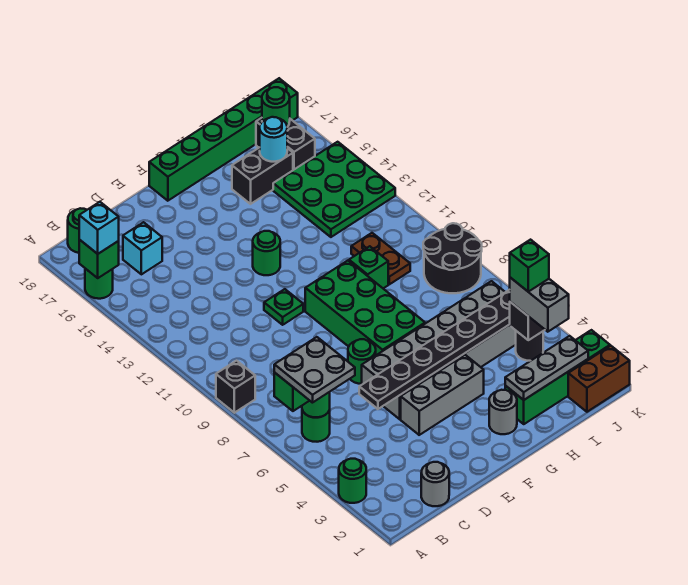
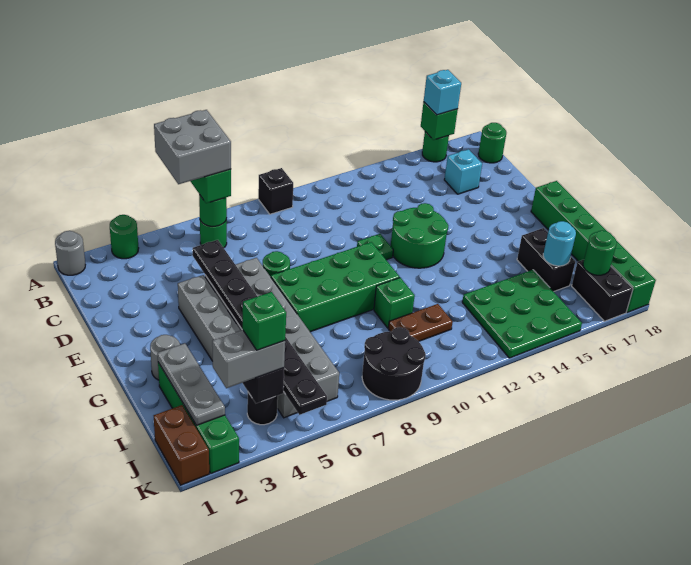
grey 2x2 plate [274,337,355,403] -> grey 2x2 brick [154,110,231,184]
grey 1x1 round brick [421,462,449,506] -> grey 1x1 round brick moved to [55,231,85,275]
green 1x1 round brick [253,231,280,275] -> green 2x2 round brick [391,203,448,268]
black 1x2 brick [256,118,315,170] -> black 1x2 brick turned to [572,260,633,321]

